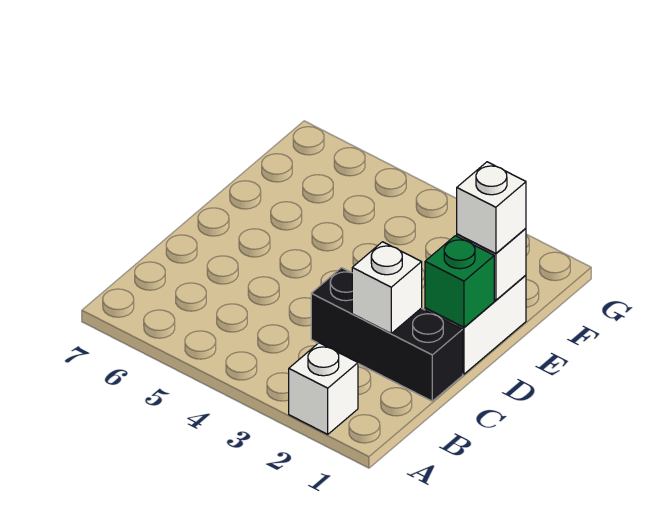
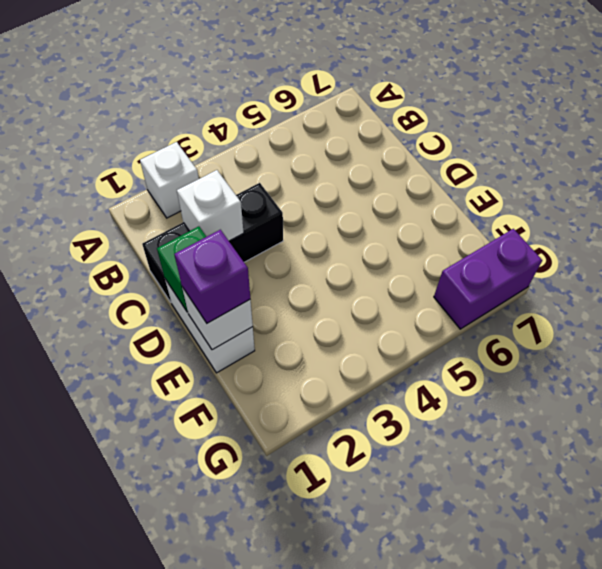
white 1x1 brick [457,162,526,254] -> purple 1x1 brick [174,230,250,323]
none -> purple 1x2 brick [434,229,542,329]

